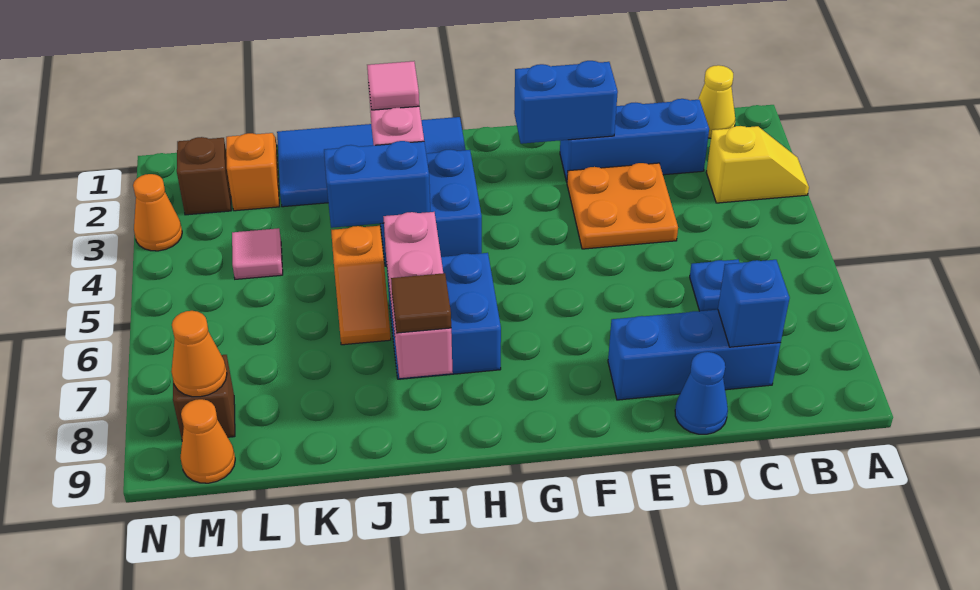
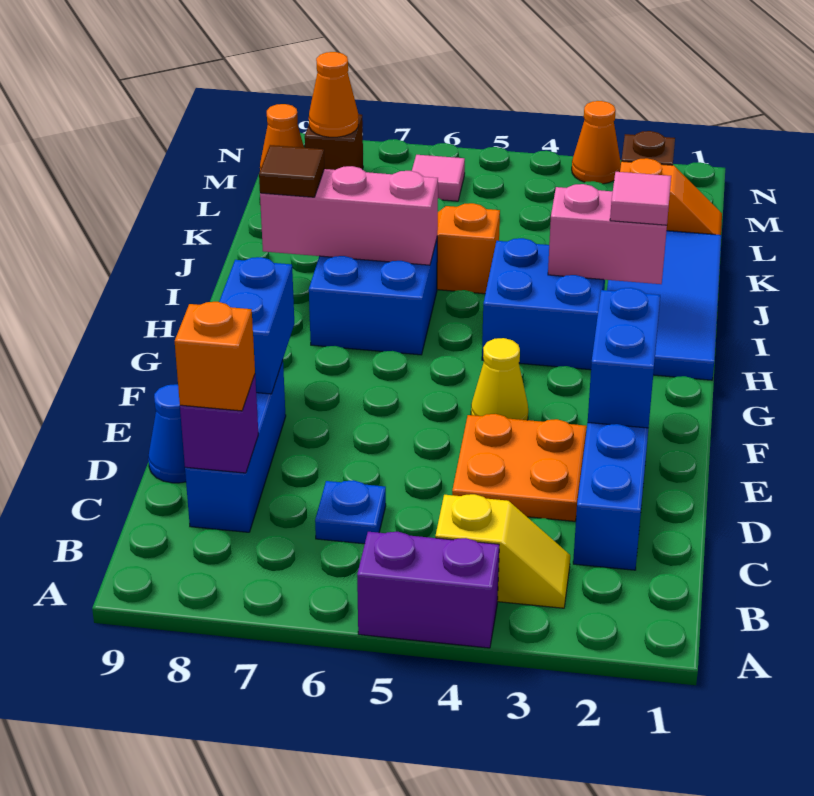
yellow 1x2 slope [706,126,809,203] -> yellow 1x2 slope turned to [435,494,570,608]
none -> purple 1x2 brick [357,532,499,648]
yellow 1x1 cone [698,65,735,138] -> yellow 1x1 cone moved to [471,338,528,420]
blue 1x1 brick [718,260,790,347] -> purple 1x1 brick [180,375,258,473]
none -> orange 1x1 brick [175,302,255,411]
blue 1x2 brick [324,141,430,228] -> blue 1x2 brick moved to [219,257,294,394]
pink 1x1 tile [232,228,283,279] -> pink 1x1 tile moved to [412,155,465,201]

